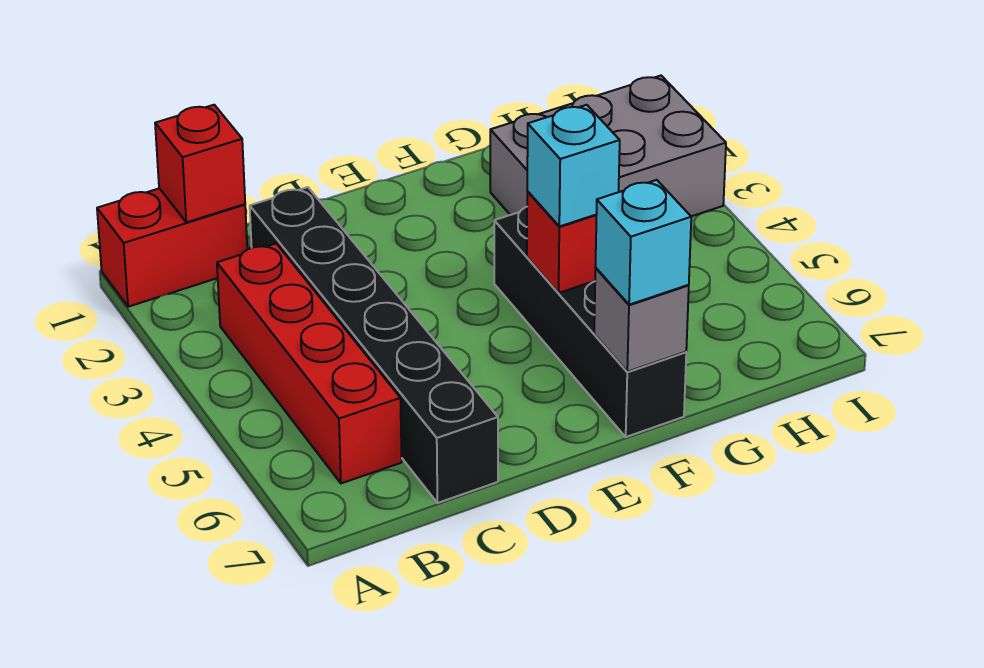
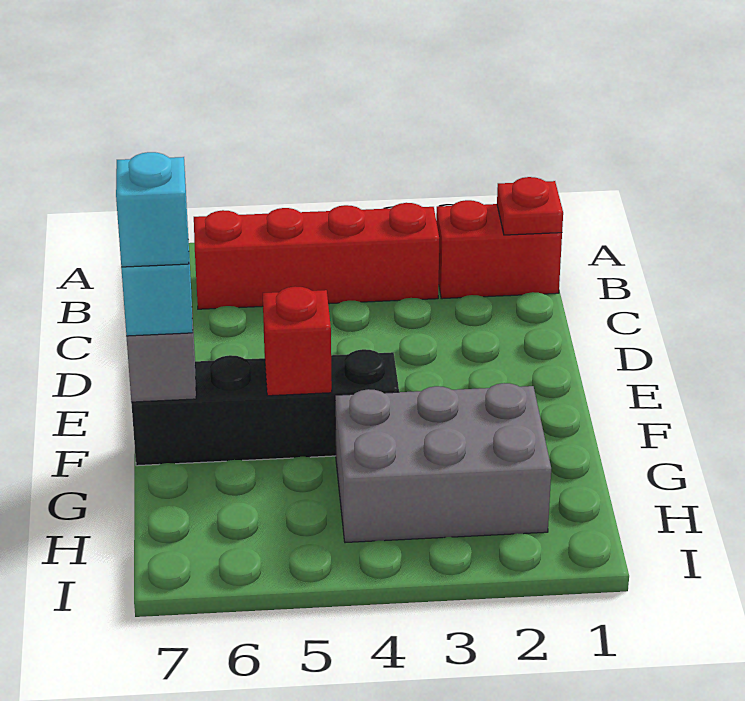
red 1x2 brick [97,188,247,307] -> red 1x2 brick turned to [436,200,562,299]
red 1x1 brick [155,105,245,222] -> red 1x1 plate [497,177,563,235]
black 1x6 brick [250,187,498,503] -> none
cyan 1x1 brick [527,105,620,226] -> cyan 1x1 brick moved to [116,152,189,267]
grey 2x3 brick [490,76,726,216] -> grey 2x3 brick turned to [335,383,551,543]

